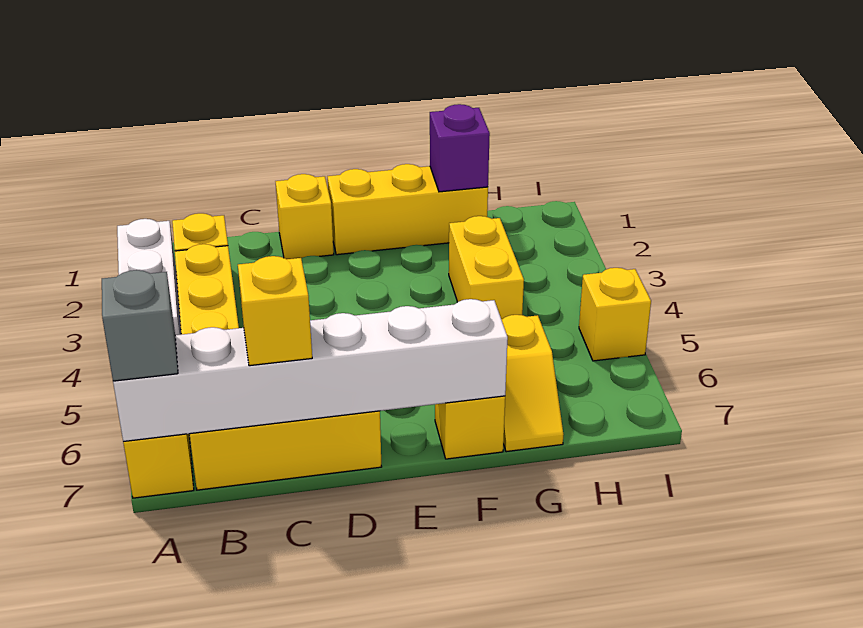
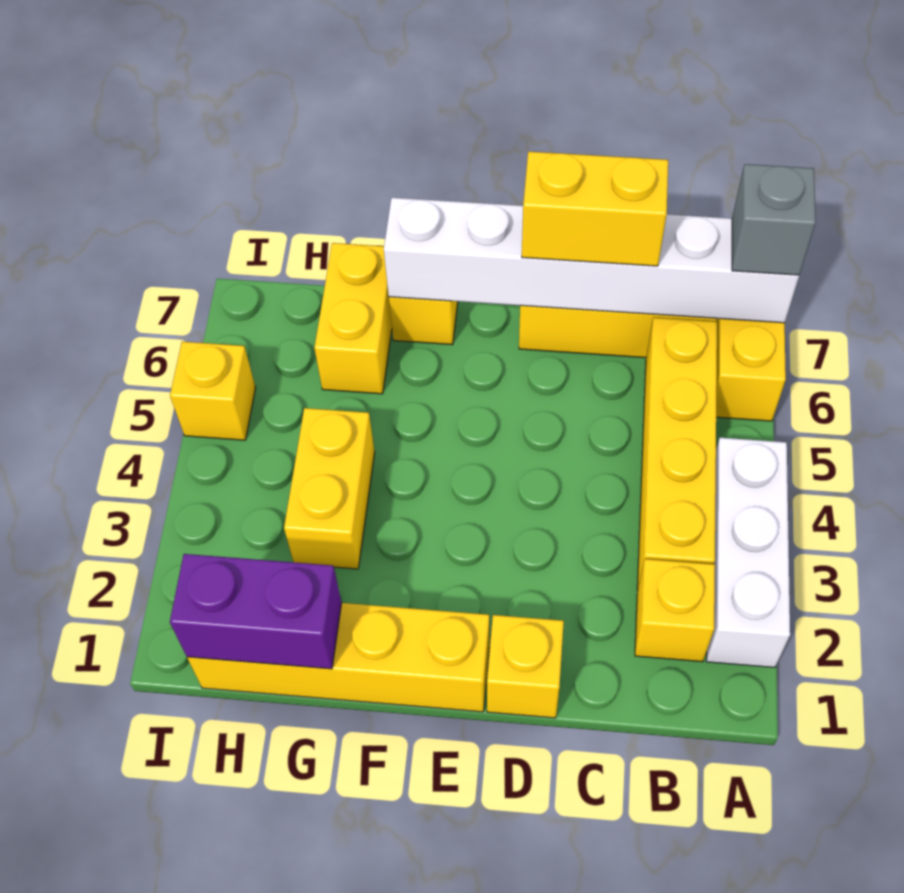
yellow 1x1 brick [238,256,312,366] -> yellow 1x2 brick [522,152,668,266]
yellow 1x3 brick [327,164,488,255] -> yellow 1x4 brick [187,603,489,712]
purple 1x1 brick [430,104,490,192] -> purple 1x2 brick [170,554,342,669]
yellow 1x2 slope [502,315,563,452] -> yellow 1x2 brick [314,243,392,394]

